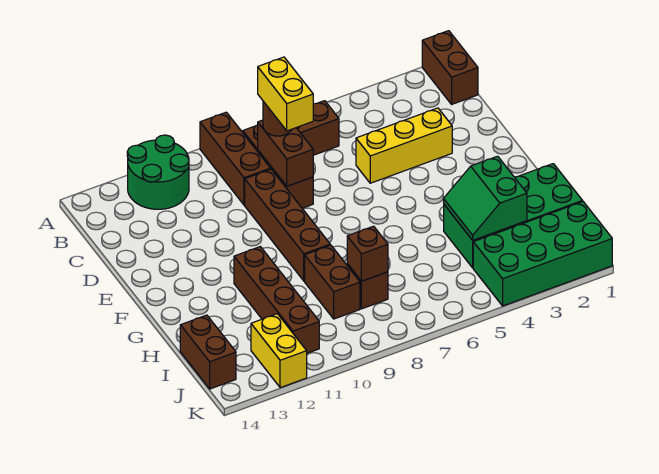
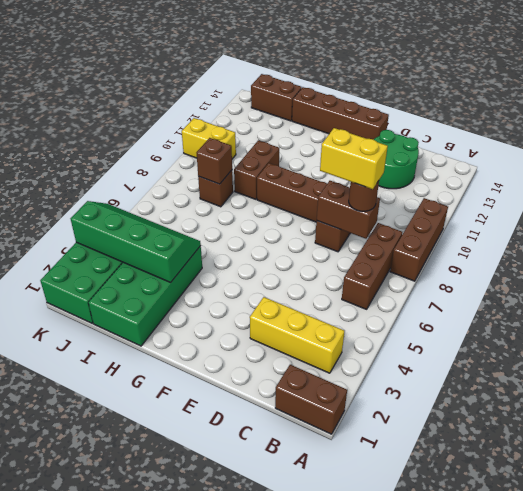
brown 1x3 brick [200,112,271,205] -> brown 1x3 brick turned to [390,198,448,281]
green 2x2 round brick [127,135,189,209] -> green 2x2 round brick moved to [374,130,419,189]
yellow 1x3 brick [356,108,452,183] -> yellow 1x3 brick turned to [250,297,344,373]
brown 1x4 brick [234,247,319,353] -> brown 1x4 brick moved to [292,87,389,139]
green 2x2 slope [444,156,527,240] -> green 2x4 slope [71,201,201,283]
brown 1x2 brick [305,245,360,319] -> brown 1x2 brick turned to [234,140,279,199]
yellow 1x2 brick [251,314,307,388] -> yellow 1x2 brick moved to [182,118,236,159]

